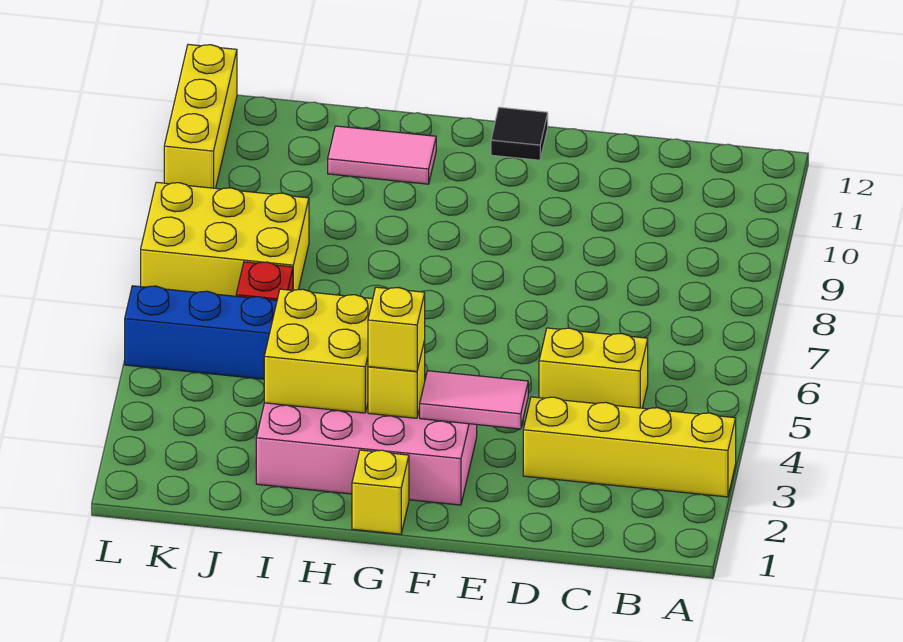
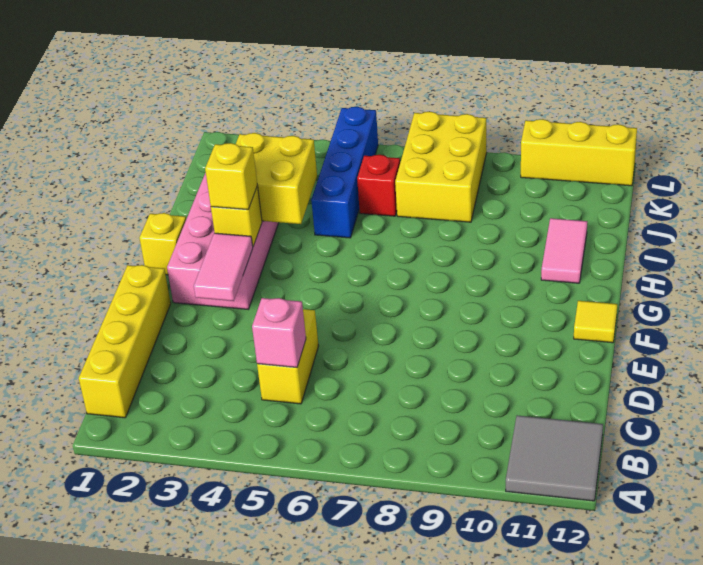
yellow 1x4 brick [523,397,736,497] -> yellow 1x4 brick moved to [79,265,171,418]
none -> grey 2x2 tile [506,415,603,501]
none -> pink 1x1 brick [252,298,306,367]
black 1x1 tile [491,107,548,160] -> yellow 1x1 tile [574,301,617,343]

